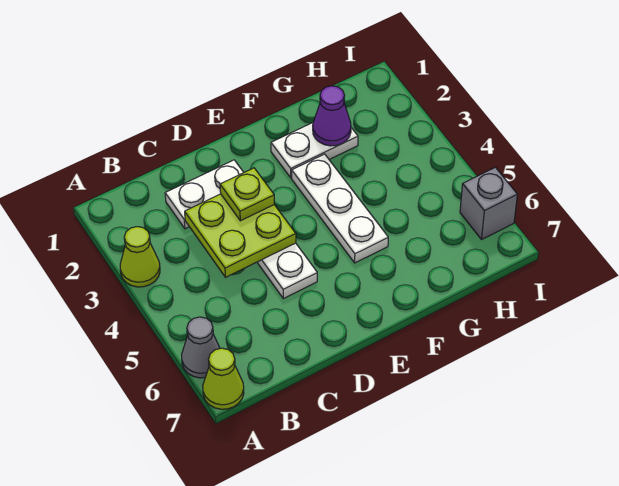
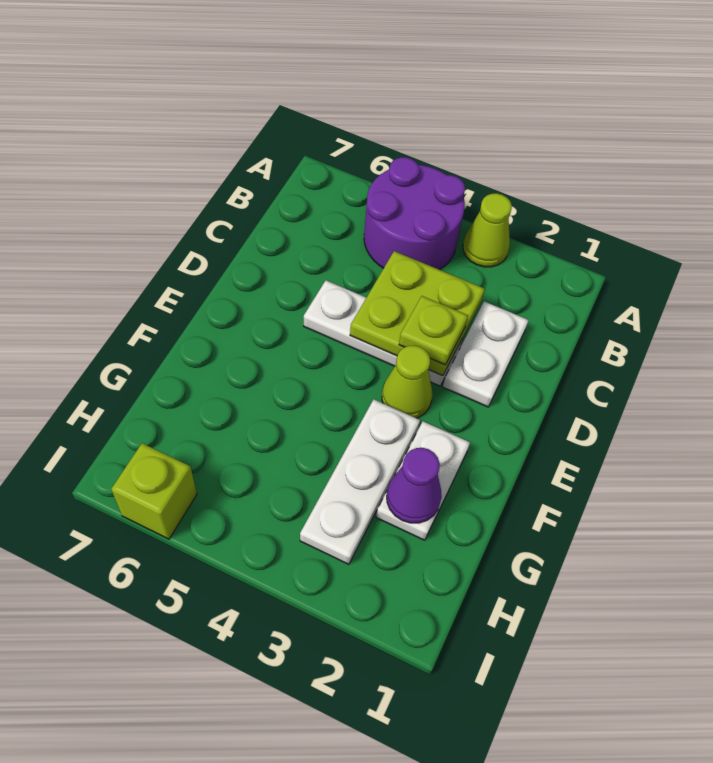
none -> purple 2x2 round brick [364,157,465,270]
grey 1x1 cone [182,317,220,378] -> none
lime 1x1 cone [203,348,244,409] -> lime 1x1 cone moved to [382,346,433,418]
white 1x3 plate [292,154,388,263] -> white 1x3 plate turned to [300,400,420,564]
grey 1x1 brick [460,167,517,239] -> lime 1x1 brick [111,443,197,539]

